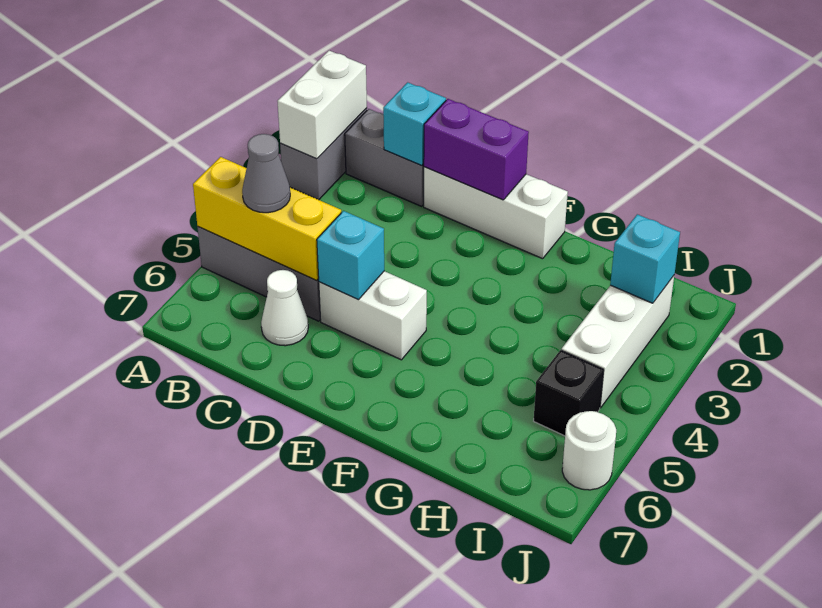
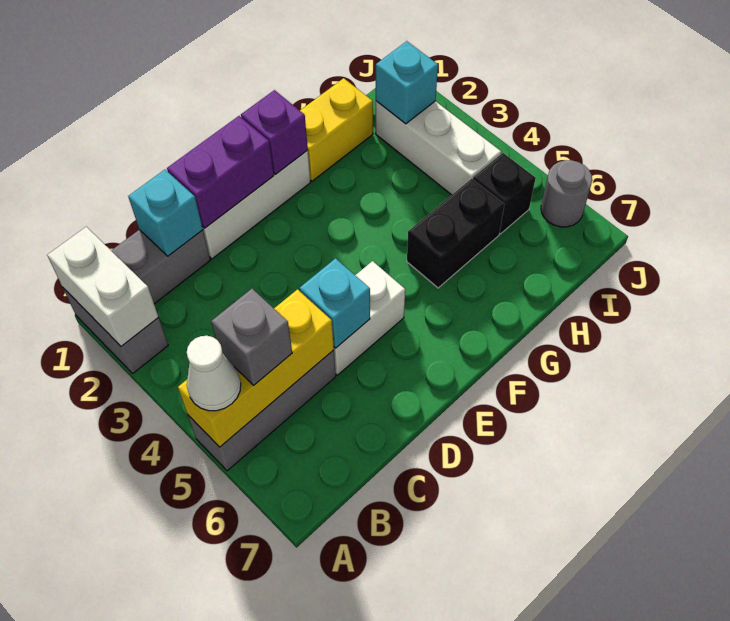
grey 1x1 cone [242,134,290,213] -> grey 1x1 brick [211,289,292,385]
white 1x1 cone [261,270,308,346] -> white 1x1 cone moved to [187,336,241,411]
none -> purple 1x1 brick [241,90,308,174]
none -> yellow 1x2 brick [300,78,373,181]
none -> black 1x2 brick [407,179,504,288]
white 1x1 round brick [562,411,616,490] -> grey 1x1 round brick [541,160,592,227]

